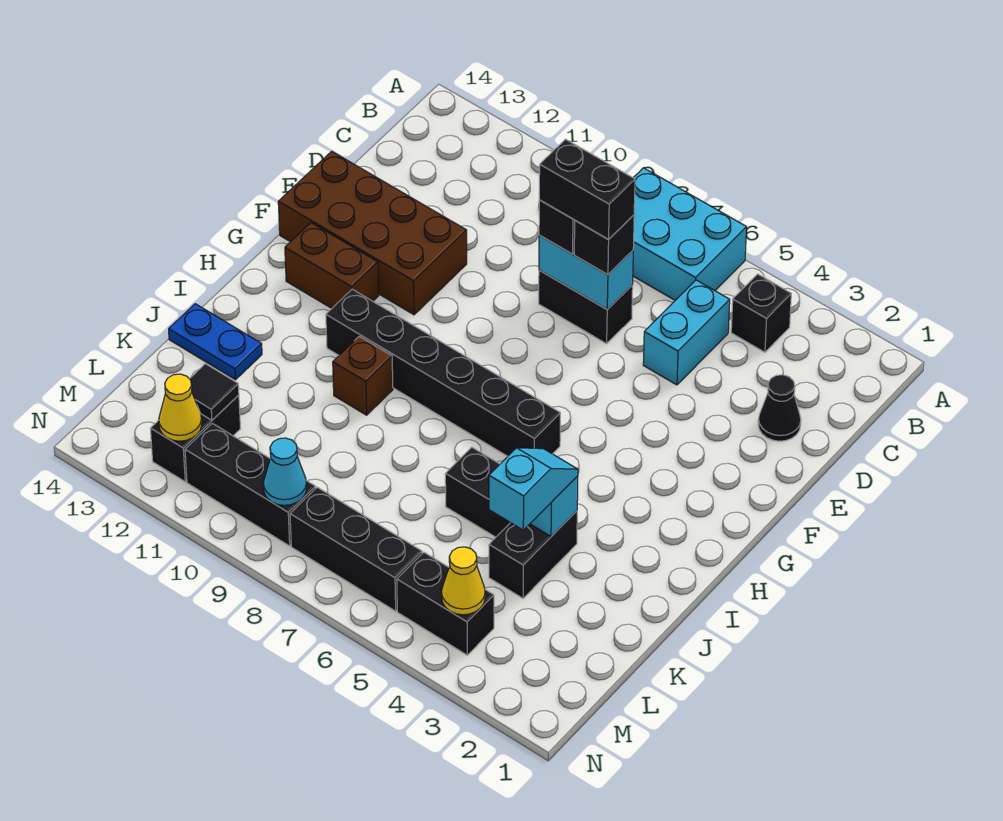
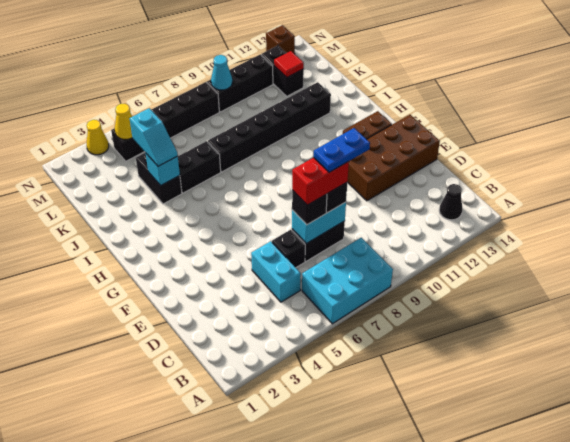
black 1x1 brick [731,274,791,352] -> black 1x1 brick moved to [272,230,305,268]
black 1x1 cone [758,375,801,441] -> black 1x1 cone moved to [439,184,462,220]
black 1x2 brick [539,139,635,240] -> red 1x2 brick [292,158,349,205]
black 1x6 brick [326,289,560,456] -> black 1x6 brick moved to [208,82,331,172]
brown 1x1 brick [333,336,393,415] -> brown 1x1 brick moved to [266,25,295,54]
blue 1x2 plate [169,304,262,380] -> blue 1x2 plate moved to [314,128,370,172]
black 1x1 tile [190,364,239,420] -> red 1x1 tile [274,51,304,77]
yellow 1x1 cone [159,374,202,441] -> yellow 1x1 cone moved to [87,120,109,155]

